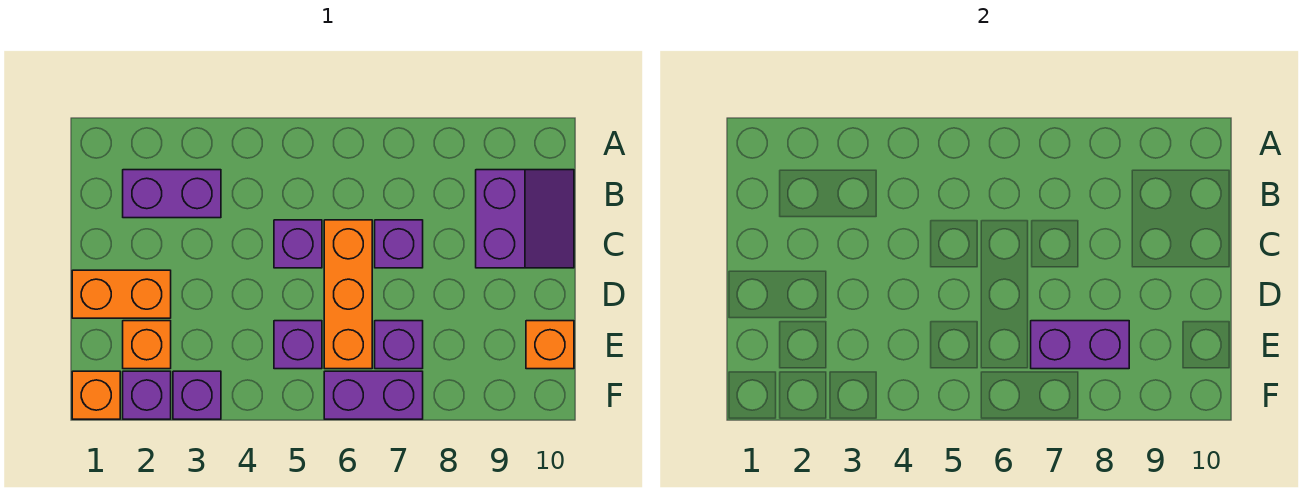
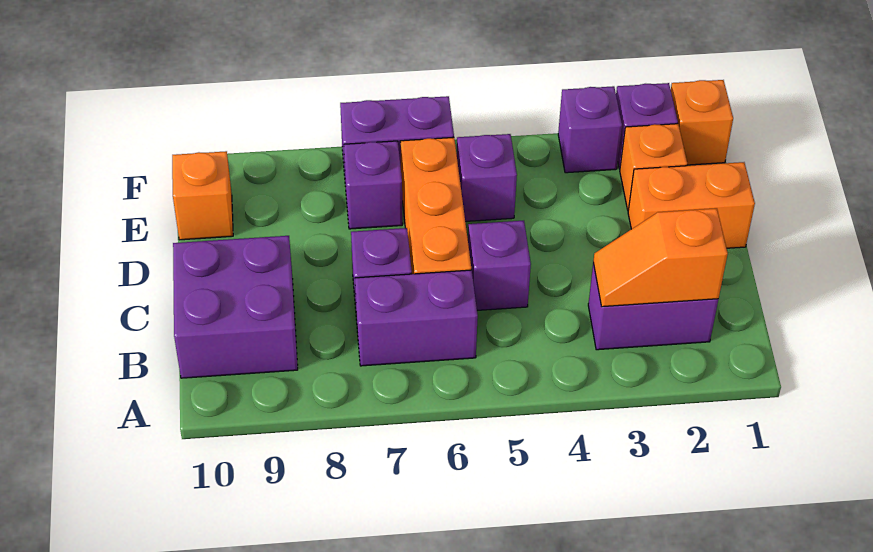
none -> orange 1x2 slope [593,208,728,307]
purple 2x2 slope [476,170,574,268] -> purple 2x2 brick [173,236,298,378]
purple 1x2 brick [1031,321,1129,369] -> purple 1x2 brick moved to [355,270,478,366]

